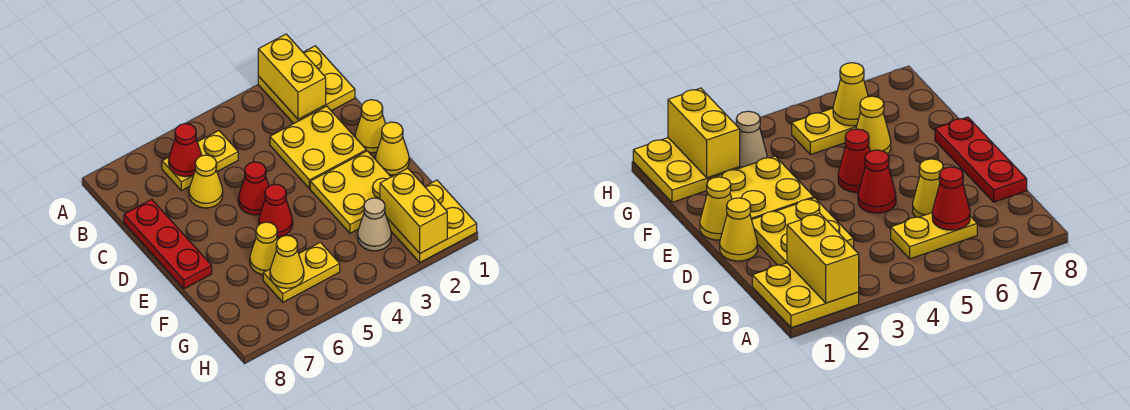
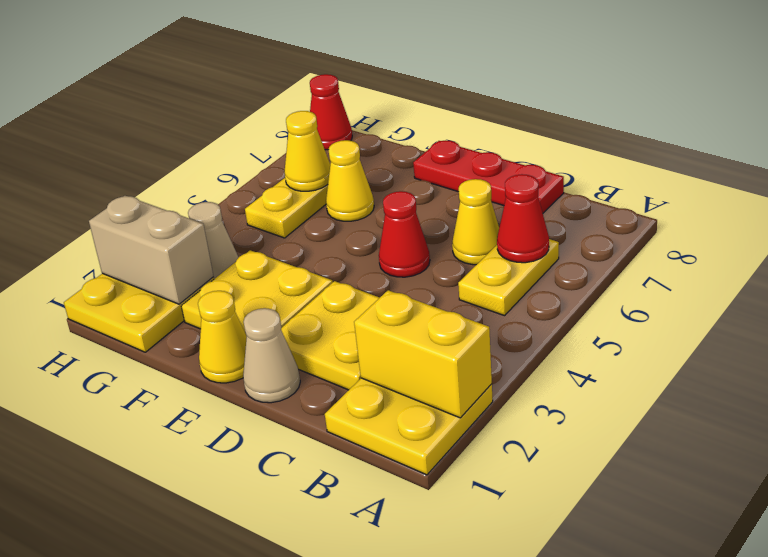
yellow 1x1 cone [355,100,386,153] -> tan 1x1 cone [243,308,300,403]
red 1x1 cone [259,184,293,237] -> red 1x1 cone moved to [310,74,352,150]
yellow 1x2 brick [380,168,447,253] -> tan 1x2 brick [89,196,213,304]

